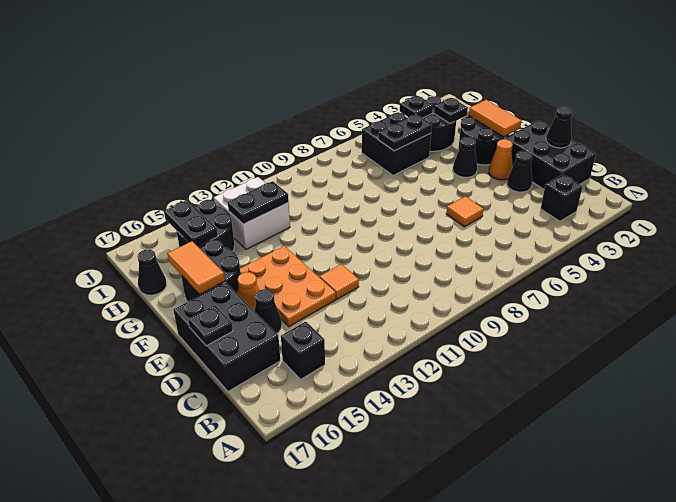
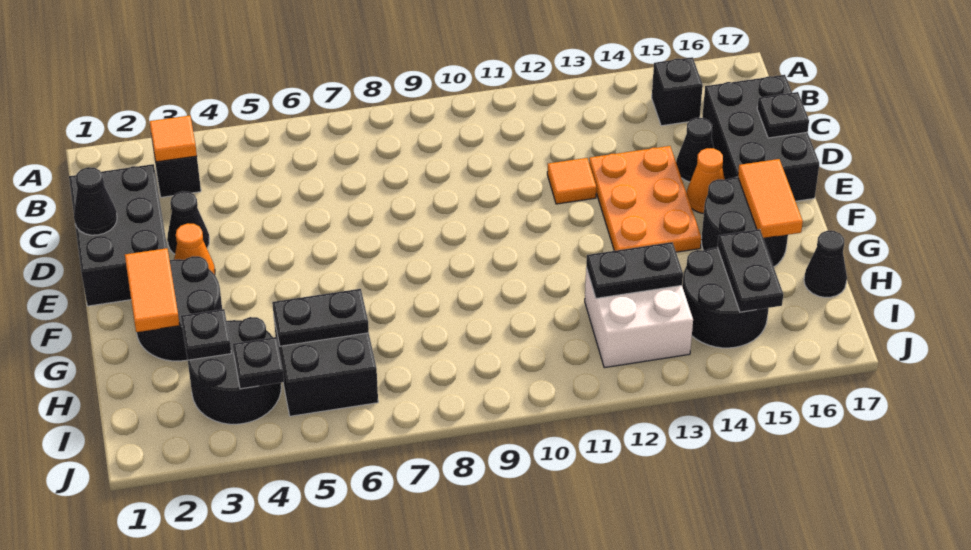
orange 1x1 tile [446,196,483,227] -> orange 1x1 tile moved to [149,116,197,162]
black 1x1 cone [453,137,477,177] -> none

